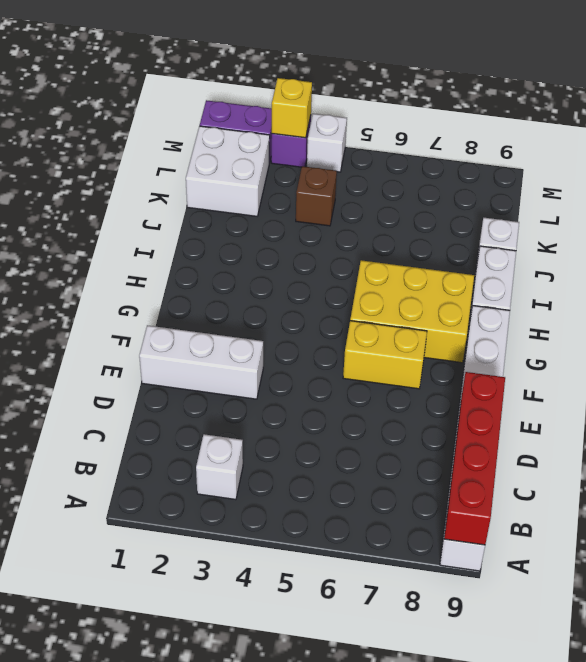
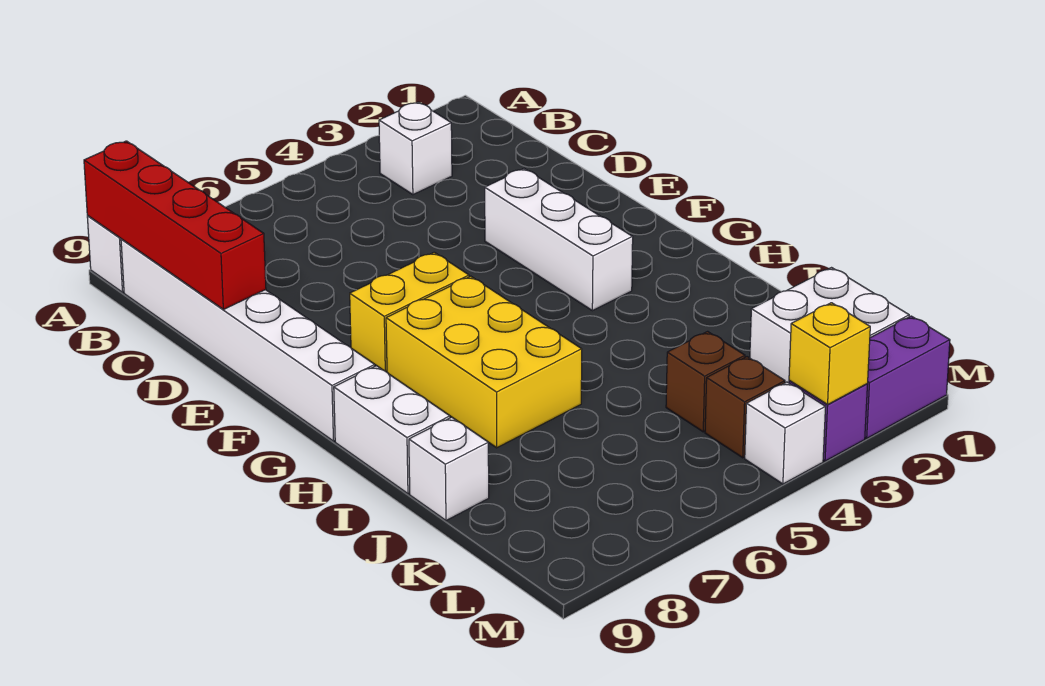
white 1x3 brick [139,325,263,399] -> white 1x3 brick turned to [485,169,633,311]
yellow 2x3 brick [350,260,474,363] -> yellow 2x3 brick turned to [386,276,582,448]
none -> brown 1x1 brick [705,357,785,458]

